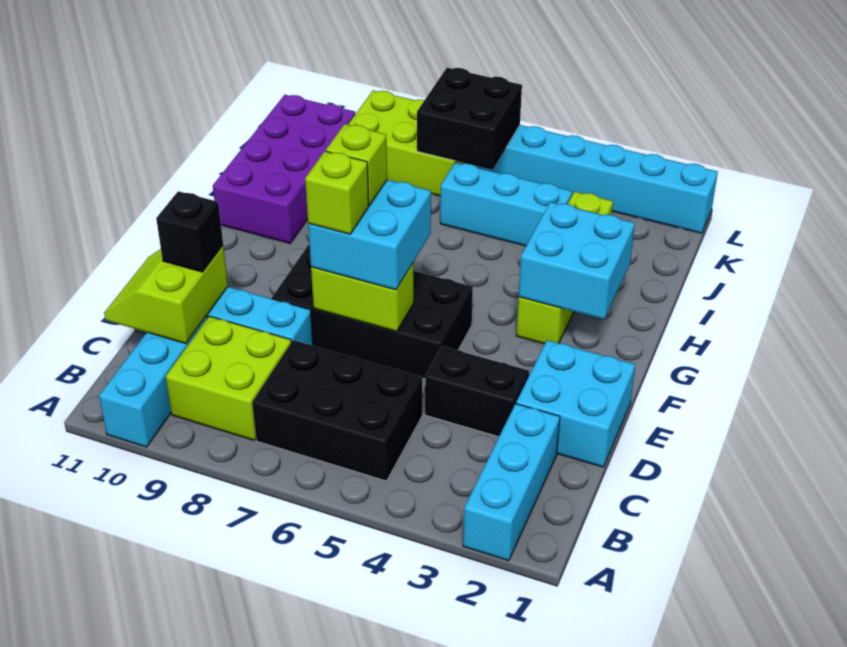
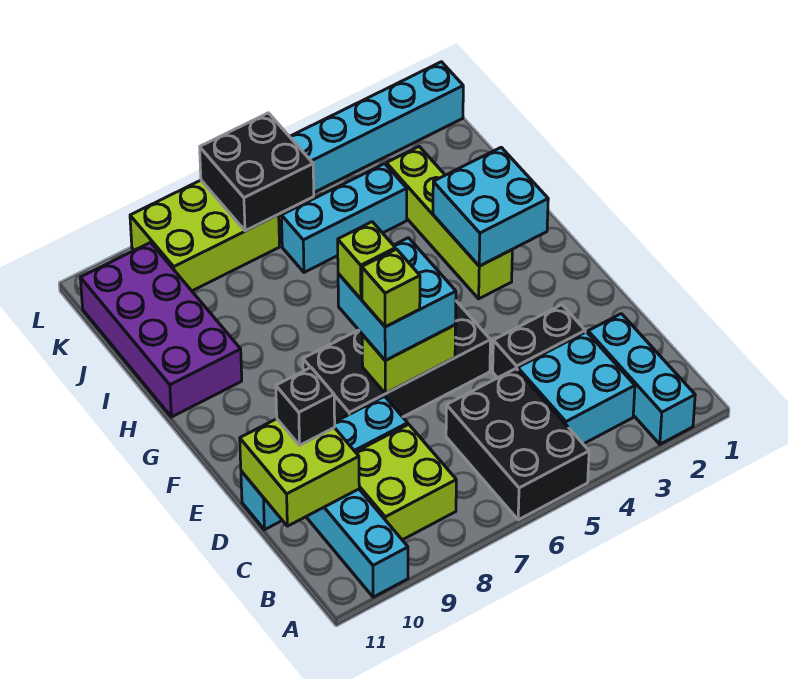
black 2x3 brick [252,340,422,481] -> black 2x3 brick turned to [446,369,589,520]
lime 2x2 slope [104,246,228,344] -> lime 2x2 brick [240,419,359,526]
cyan 2x2 brick [516,340,635,467] -> cyan 2x2 brick moved to [518,332,635,444]

